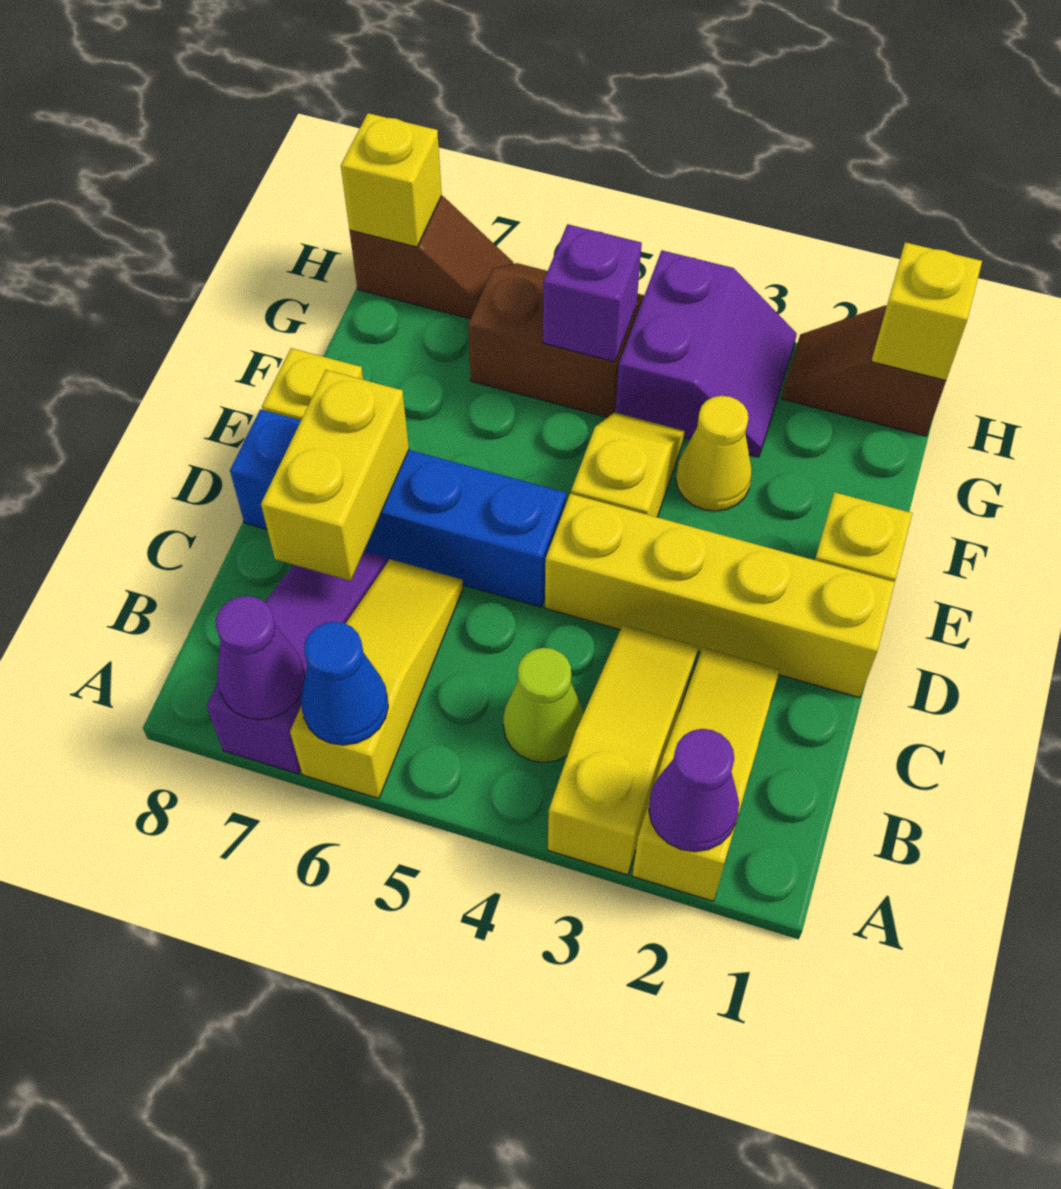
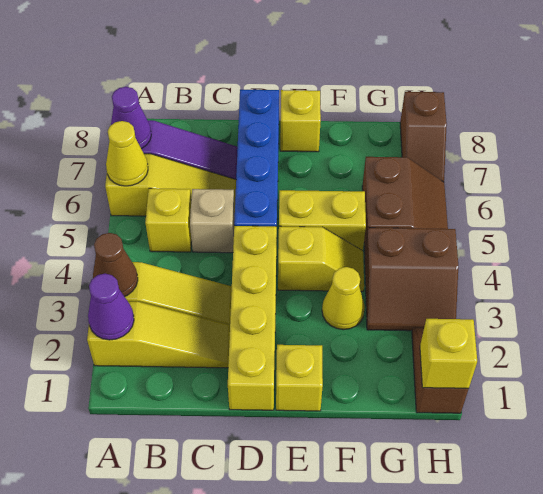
none -> brown 1x1 cone [93,233,138,297]
blue 1x1 cone [301,622,388,745] -> yellow 1x1 cone [106,121,148,186]
lime 1x1 cone [503,648,583,763] -> none
none -> tan 1x1 brick [190,189,235,253]
yellow 1x2 brick [261,370,409,581] -> yellow 1x2 brick moved to [279,190,366,251]
purple 2x2 slope [615,250,797,457] -> brown 2x2 slope [365,228,458,331]
purple 1x1 brick [543,224,642,362] -> none
yellow 1x1 brick [341,113,442,247] -> yellow 1x1 brick moved to [145,188,192,252]

